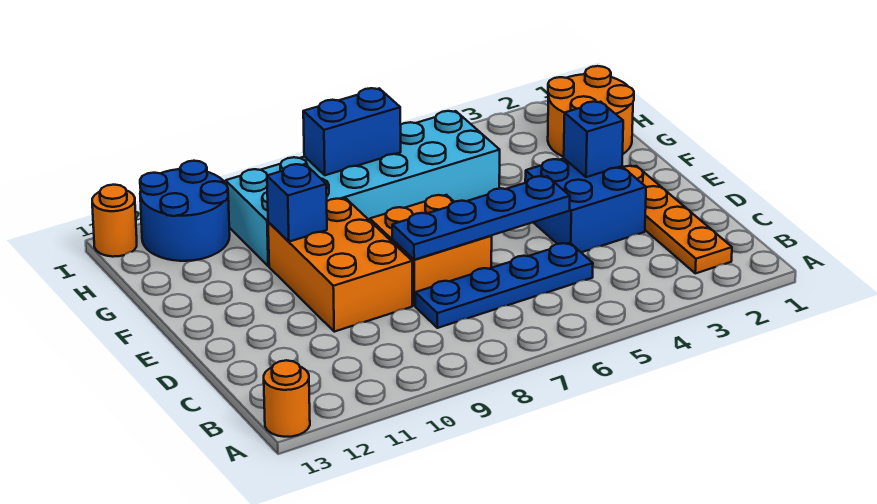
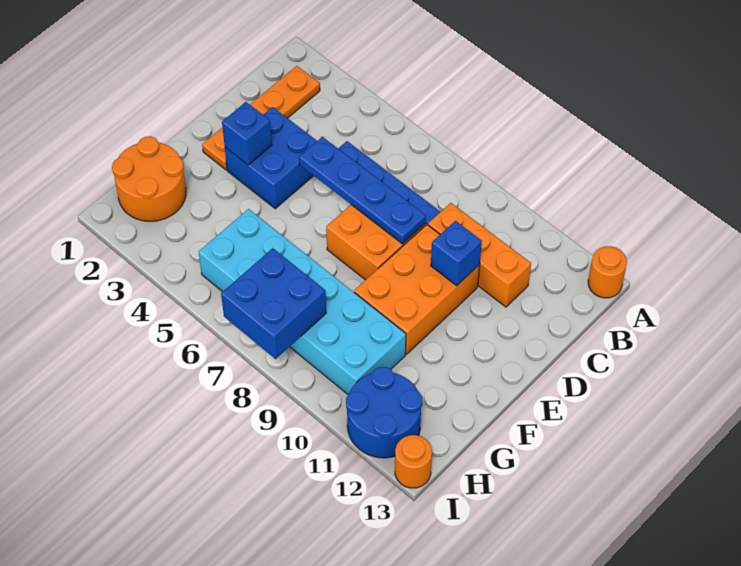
none -> orange 1x3 brick [428,203,531,307]
blue 1x1 brick [267,164,327,242] -> blue 1x1 brick moved to [431,221,482,286]
blue 1x2 brick [303,88,401,175] -> blue 2x2 brick [221,248,326,359]

